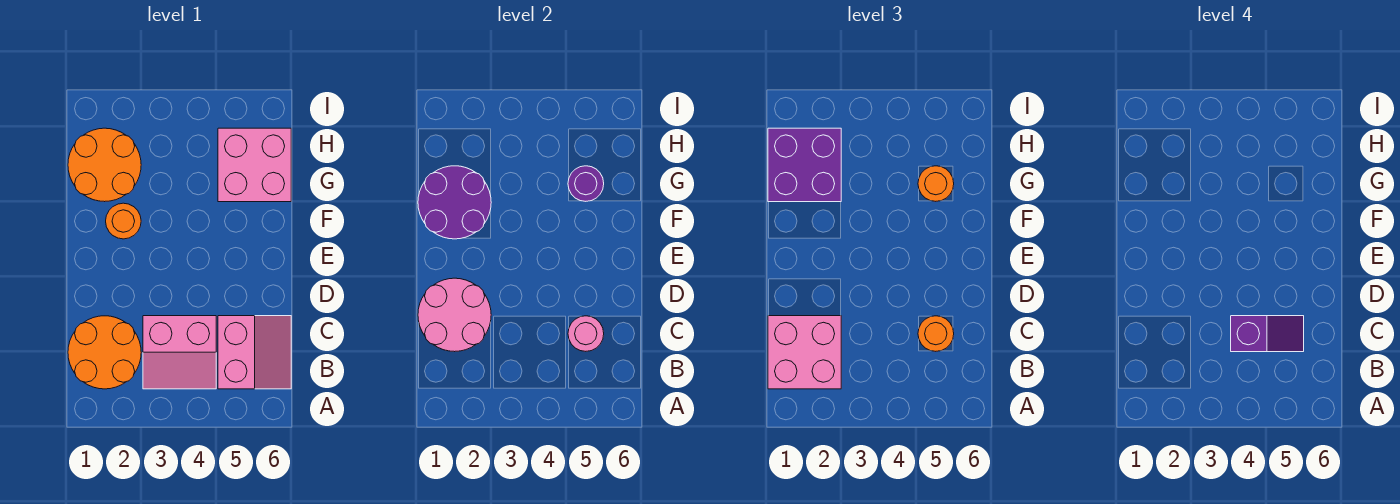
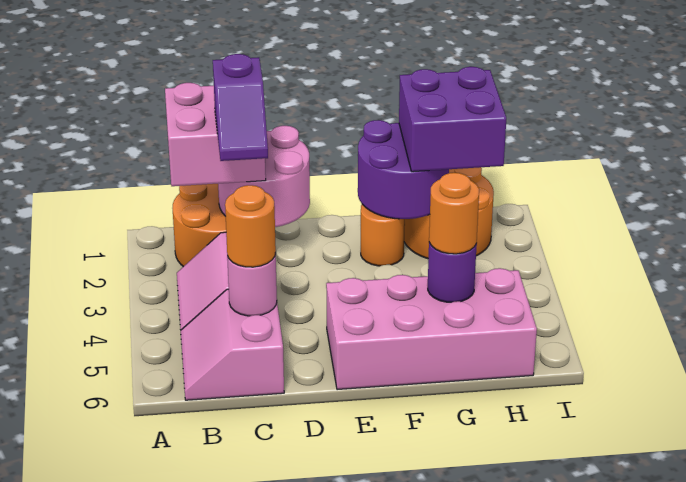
pink 2x2 slope [218,316,291,389] -> pink 2x2 slope turned to [181,289,284,400]
purple 1x2 slope [1231,316,1304,352] -> purple 1x2 slope moved to [213,54,268,161]
pink 2x2 brick [218,128,291,202] -> pink 2x4 brick [326,268,537,390]

